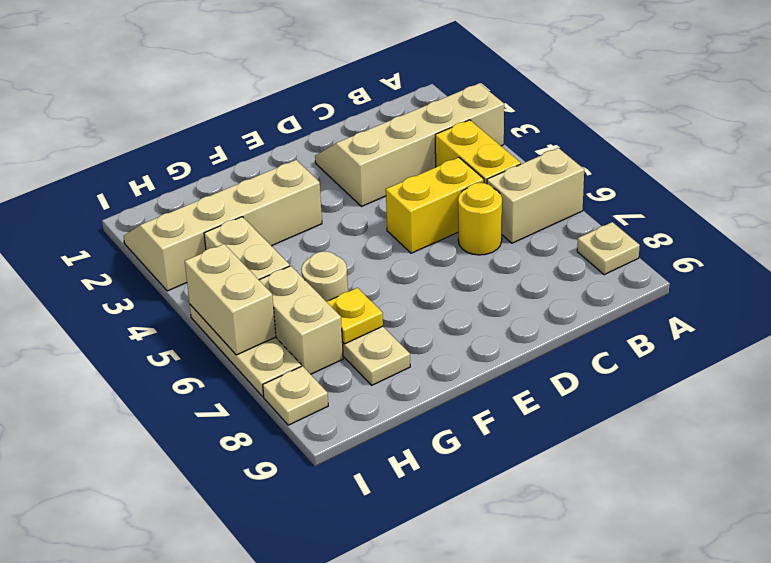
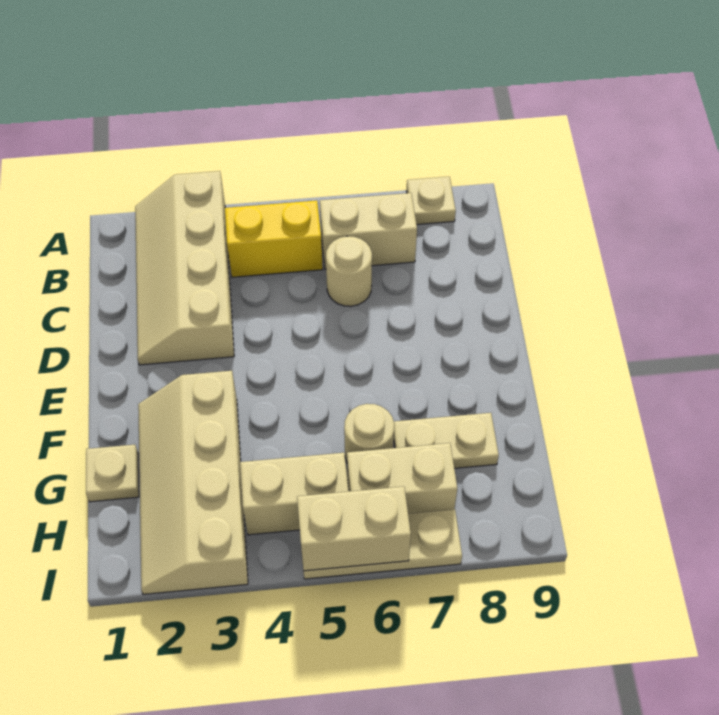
tan 1x2 brick [487,148,584,243] -> tan 1x2 brick turned to [320,193,417,270]
yellow 1x2 brick [386,157,484,253] -> none
yellow 1x1 round brick [458,183,502,255] -> tan 1x1 round brick [326,236,372,306]
yellow 1x1 plate [327,288,383,344] -> none
tan 1x1 plate [263,366,328,425] -> tan 1x1 plate moved to [86,445,139,502]

